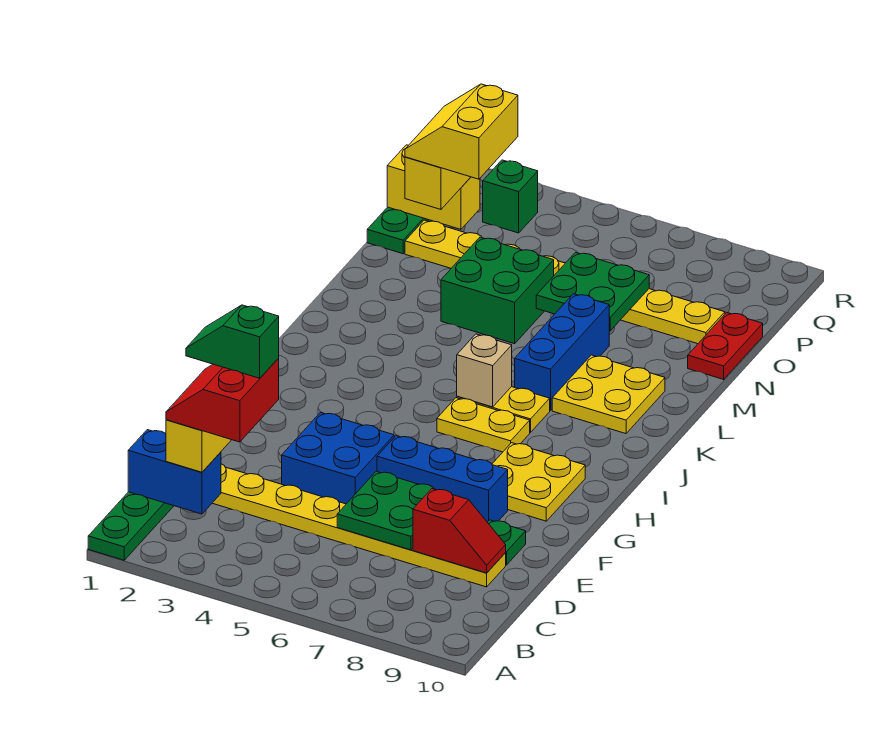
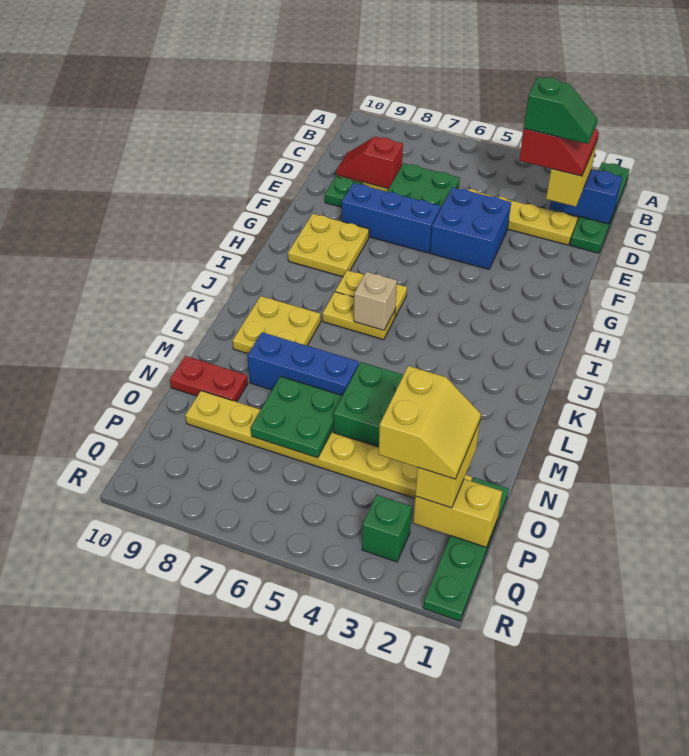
blue 1x3 brick [515,294,609,411] -> blue 1x3 brick turned to [247,332,359,395]
red 1x2 plate [688,313,763,379] -> red 1x2 plate turned to [170,356,248,402]

